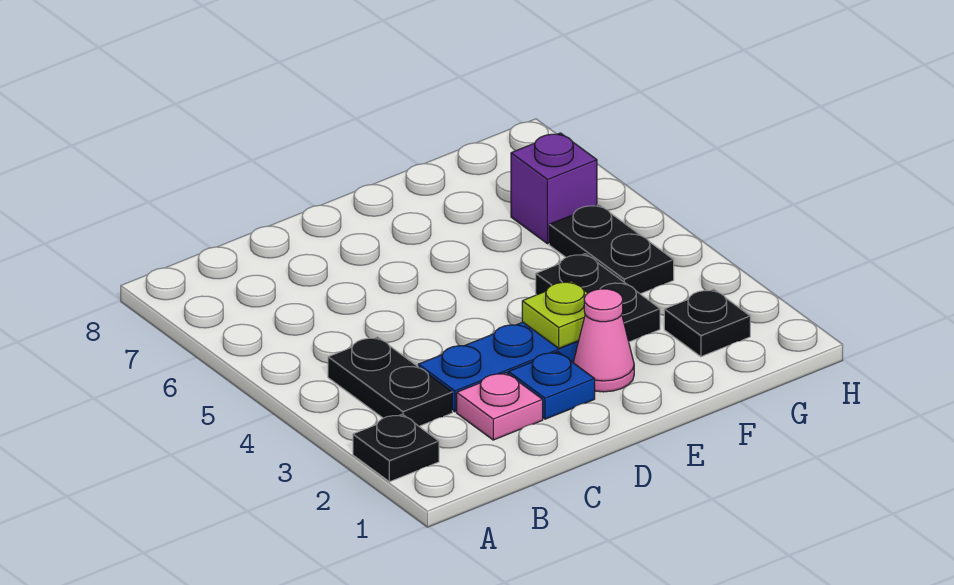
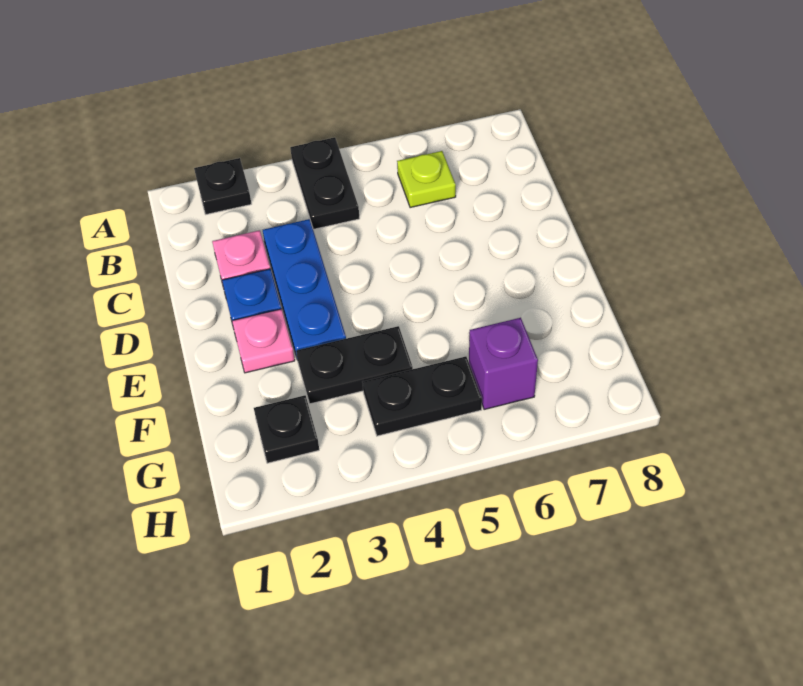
black 1x2 plate [328,337,452,426] -> black 1x2 plate turned to [290,137,360,229]
pink 1x1 cone [573,289,634,392] -> pink 1x1 plate [232,309,295,373]
lime 1x1 plate [522,281,588,348] -> lime 1x1 plate moved to [397,151,456,208]

